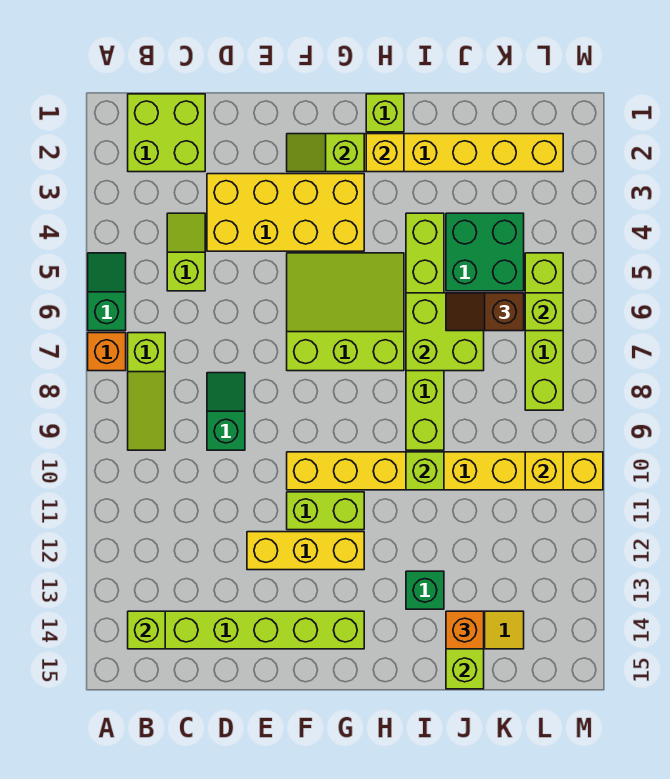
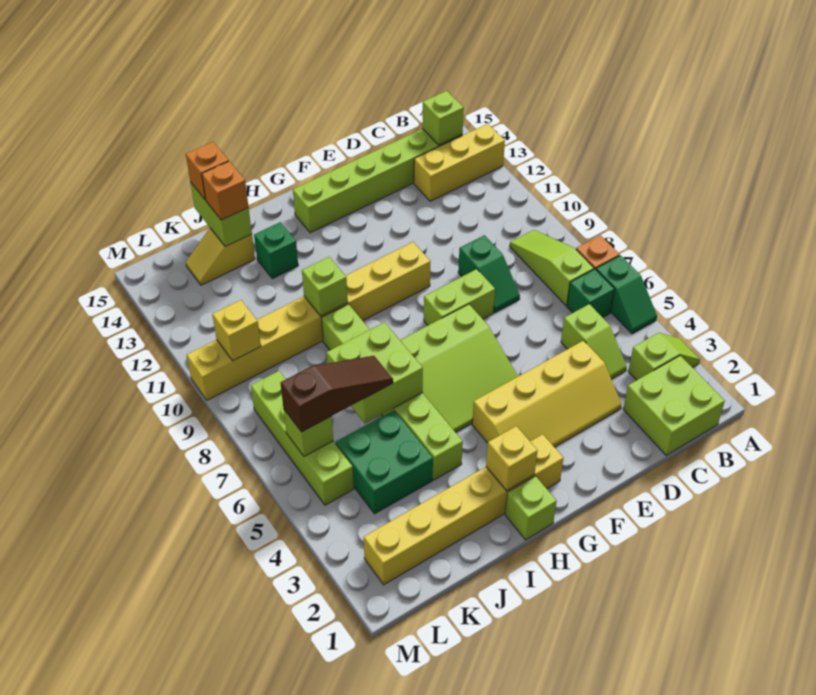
none -> green 1x1 brick [567,269,615,317]
yellow 2x4 brick [207,174,364,251] -> yellow 2x4 slope [472,341,622,447]
yellow 1x3 brick [247,532,364,570] -> yellow 1x3 brick moved to [414,124,505,201]
lime 1x2 slope [287,134,364,172] -> lime 1x2 slope moved to [628,333,700,380]
lime 1x2 brick [287,492,364,530] -> lime 1x2 brick moved to [424,269,495,325]
brown 1x2 slope [446,293,524,331] -> brown 1x3 slope [281,356,393,432]
none -> orange 1x1 brick [186,142,229,200]

